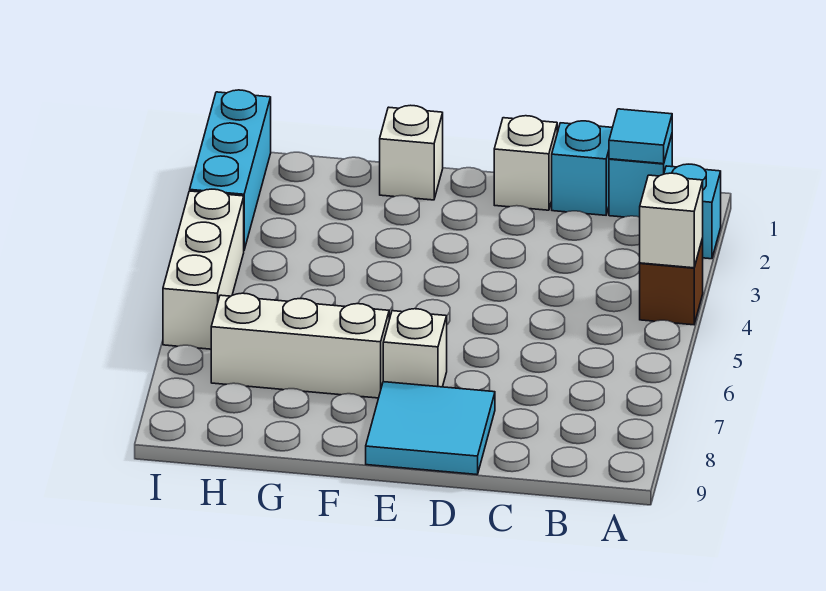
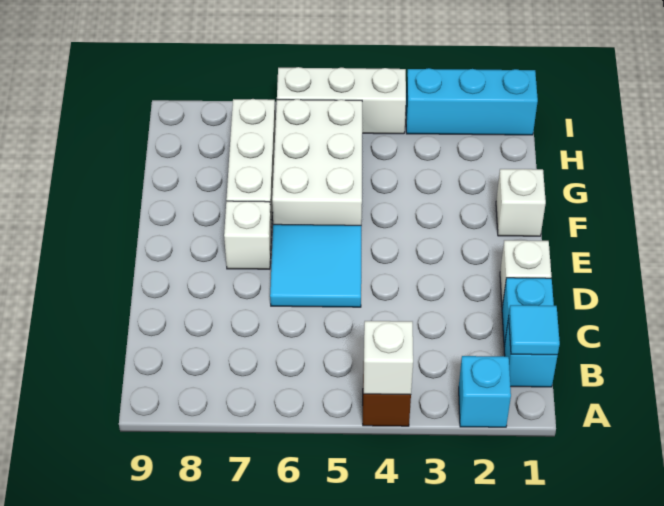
cyan 2x2 tile [366,382,495,475] -> cyan 2x2 tile moved to [270,224,361,307]
none -> white 2x3 brick [272,99,362,225]

